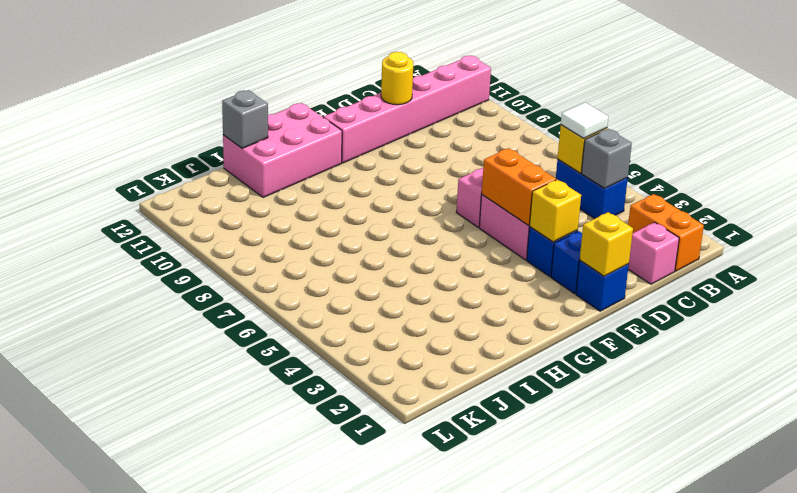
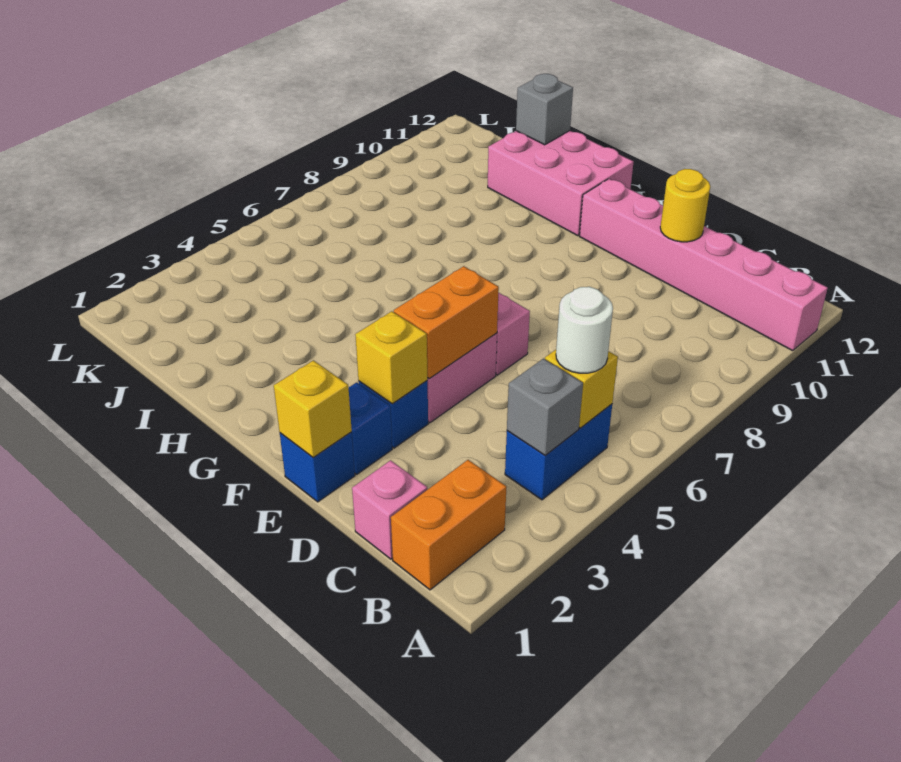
white 1x1 tile [561,102,608,138] -> white 1x1 round brick [556,287,613,373]

